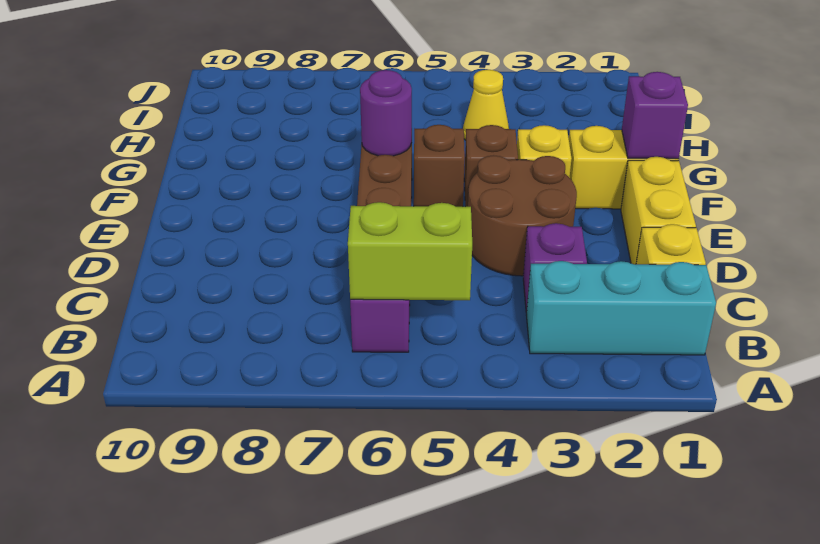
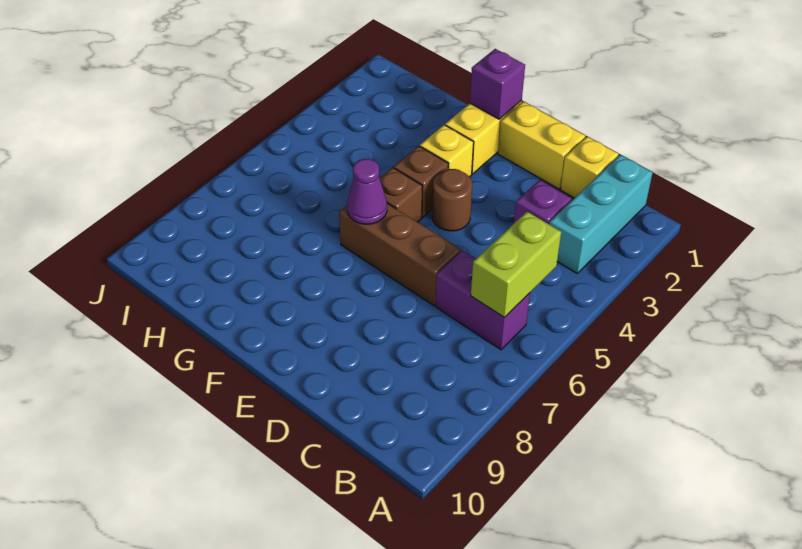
brown 2x2 round brick [468,155,577,276] -> brown 1x1 round brick [432,169,472,231]
purple 1x1 round brick [360,70,412,156] -> purple 1x1 cone [347,159,387,224]
yellow 1x1 cone [463,70,509,140] -> none

